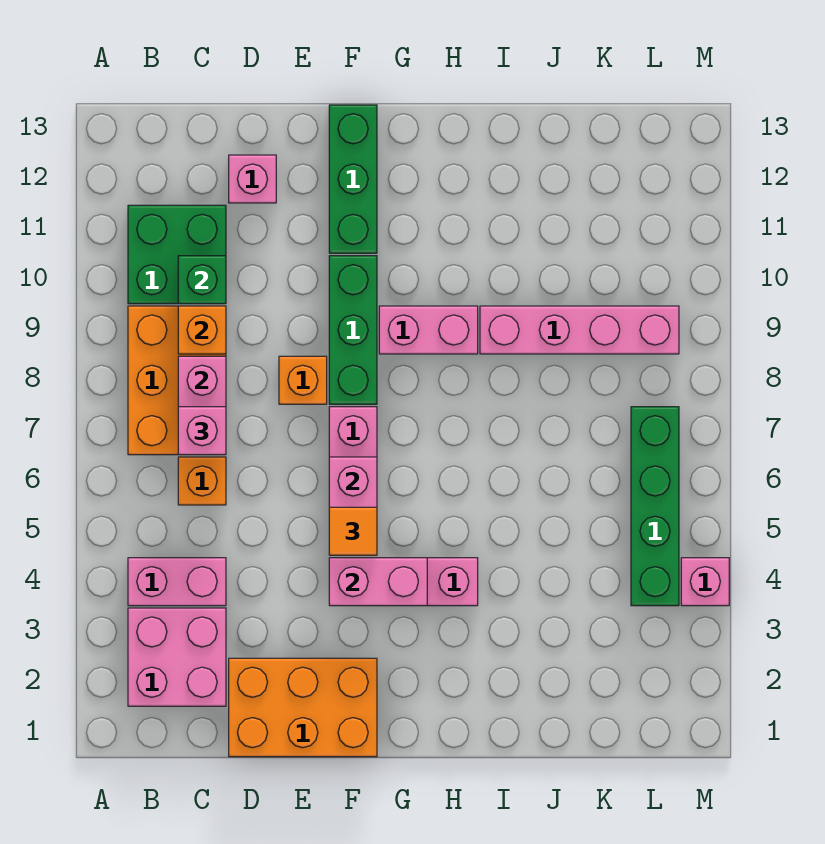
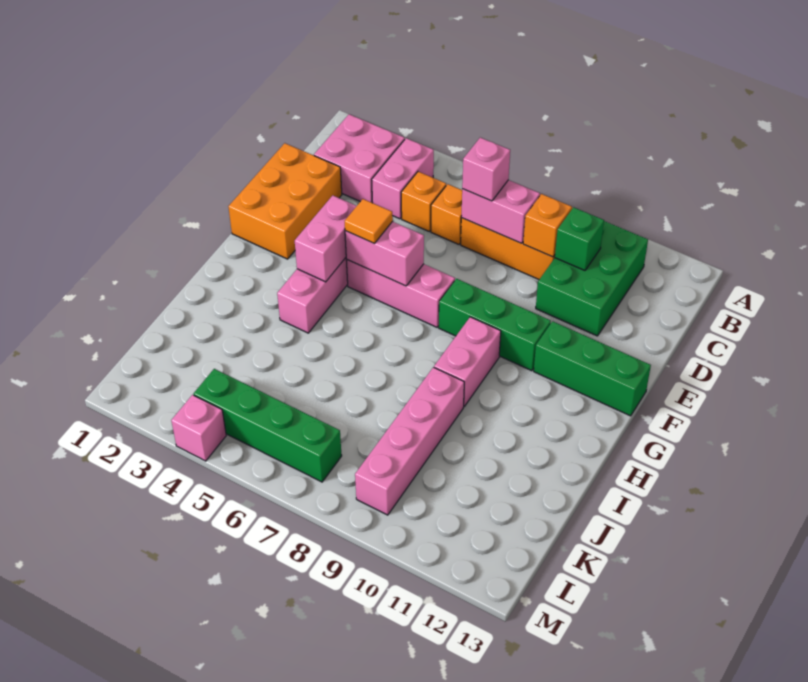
green 2x2 brick [128,205,226,304] -> green 2x3 brick [536,221,648,336]
pink 1x1 brick [229,155,276,203] -> none
orange 1x1 brick [279,356,327,404] -> orange 1x1 brick moved to [401,172,446,231]

